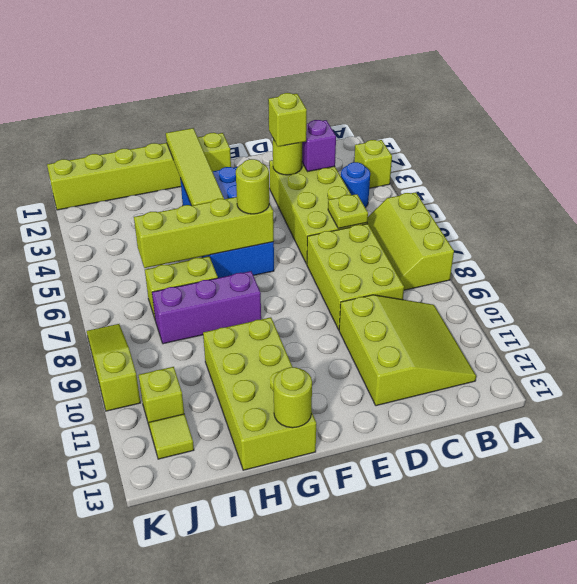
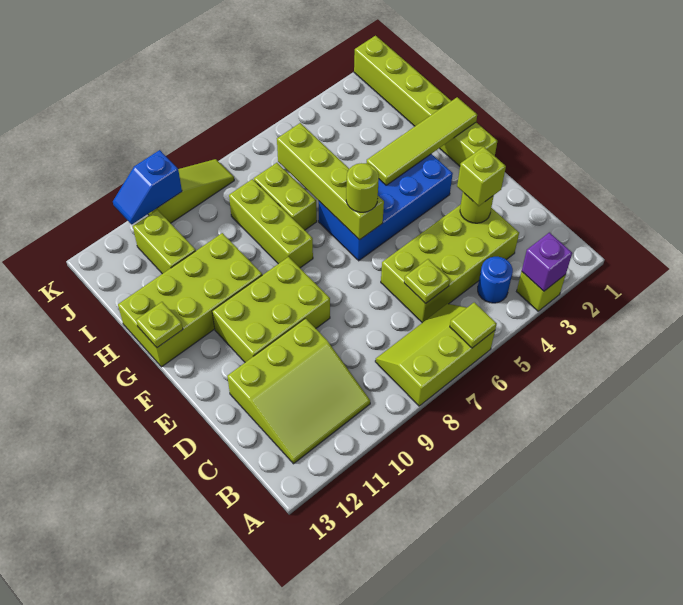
purple 1x1 brick [302,120,336,172] -> purple 1x1 brick moved to [522,233,572,291]
lime 2x3 brick [307,224,404,330] -> lime 2x3 brick moved to [212,257,330,362]
purple 1x3 brick [152,271,261,344] -> lime 1x3 brick [229,179,313,268]
lime 1x1 round brick [274,367,312,428] -> lime 1x1 plate [136,302,183,348]
lime 1x1 brick [139,367,184,428] -> lime 1x2 brick [133,210,196,274]
lime 1x1 tile [149,414,194,459] -> lime 1x1 tile moved to [450,302,497,348]
none -> blue 1x2 slope [113,150,182,224]

